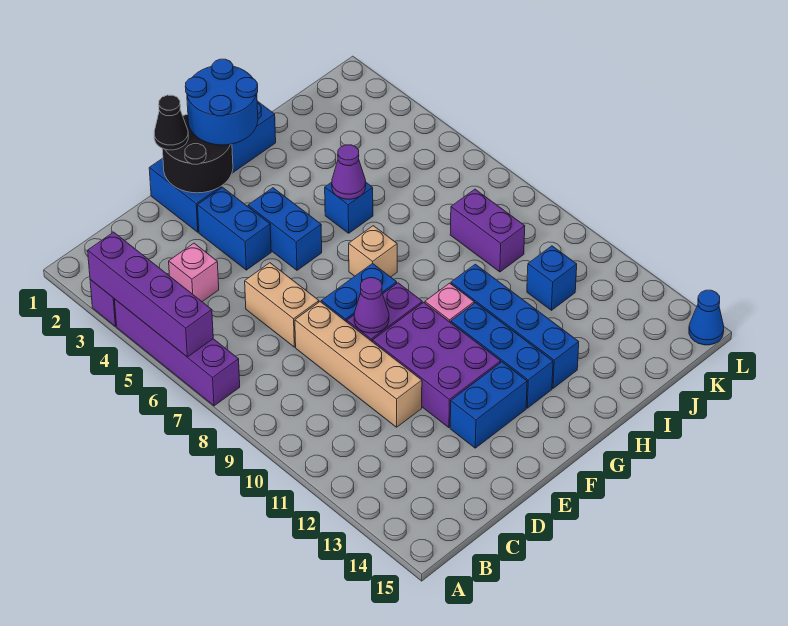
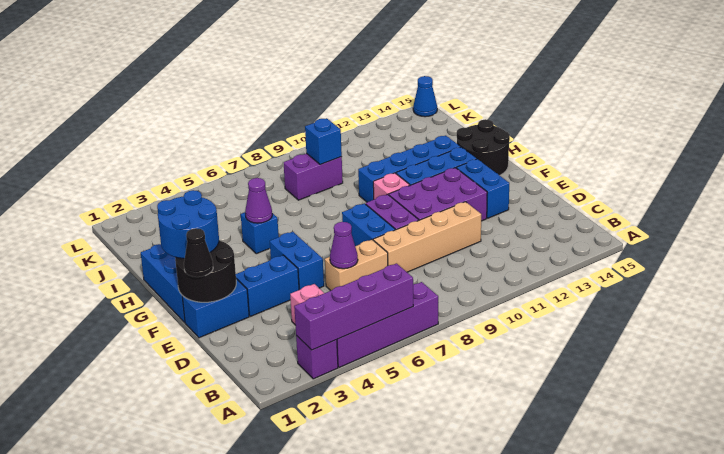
purple 1x1 cone [354,278,389,333] -> purple 1x1 cone moved to [330,222,358,269]
blue 1x2 brick [248,188,322,270] -> blue 1x2 brick turned to [270,232,324,290]
tan 1x1 brick [349,226,397,277] -> none
none -> black 2x2 round brick [457,119,510,175]
blue 1x1 brick [527,246,577,310] -> blue 1x1 brick moved to [305,118,342,165]

